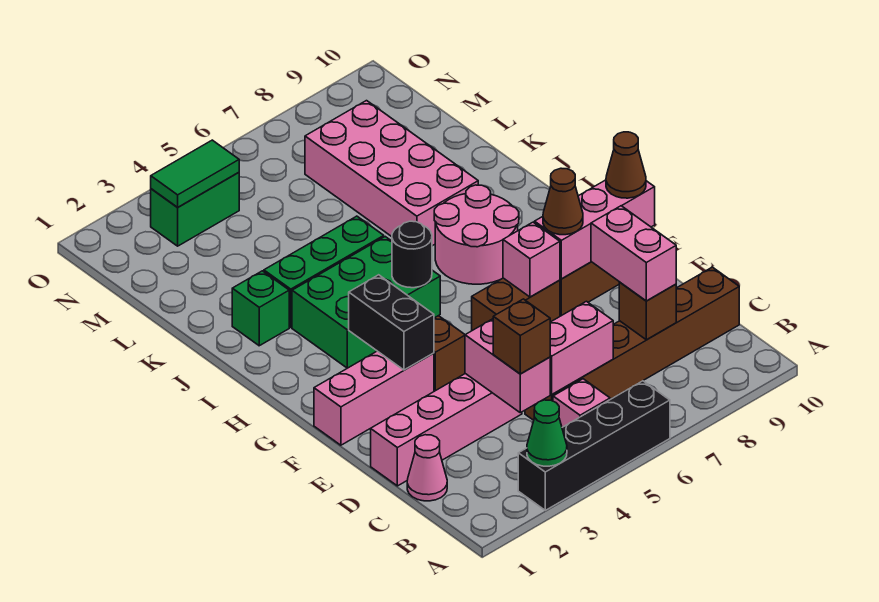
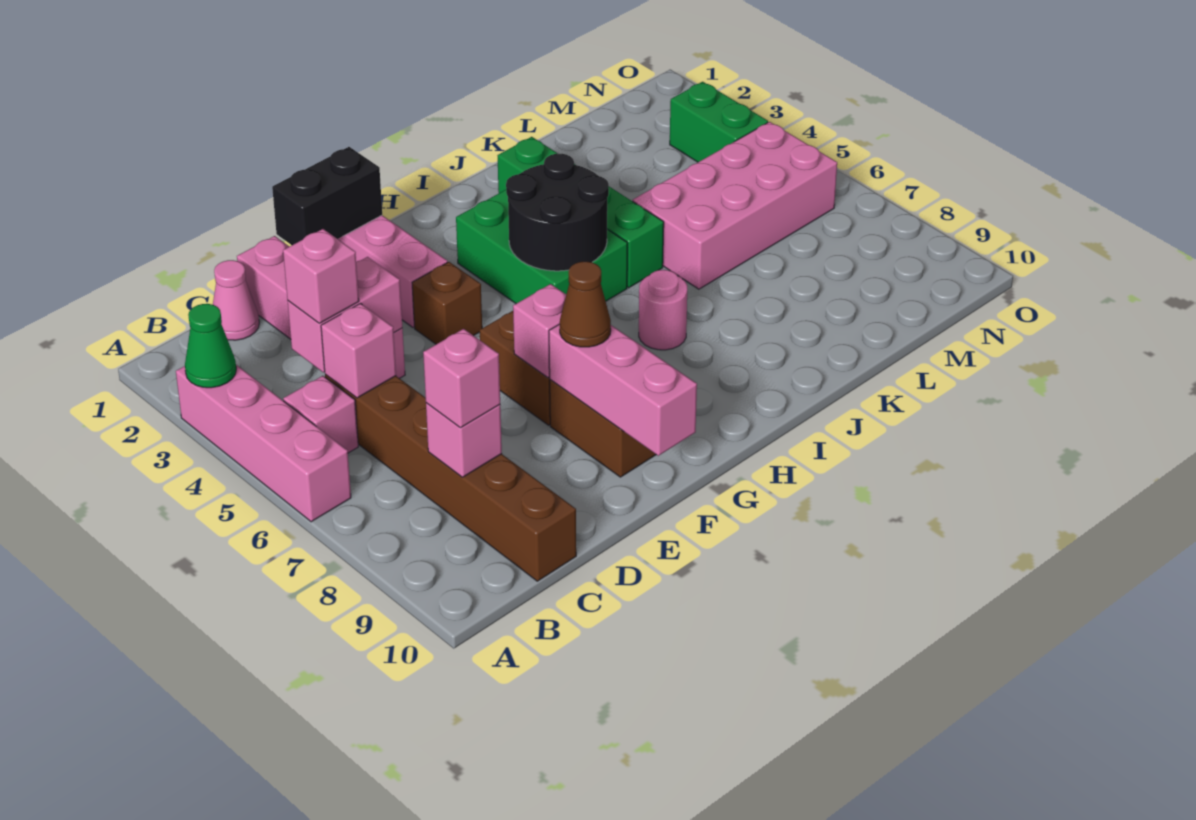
black 1x4 brick [518,381,670,510] -> pink 1x4 brick [176,365,351,522]
brown 1x1 brick [493,299,550,374] -> pink 1x1 brick [283,229,359,323]
pink 1x2 brick [550,301,613,394] -> pink 1x1 brick [321,303,396,398]
brown 1x1 brick [619,282,676,340] -> pink 1x1 brick [426,403,502,477]
pink 1x2 brick [591,206,676,301] -> pink 1x1 brick [423,329,500,428]
black 1x2 brick [349,275,434,370] -> black 1x2 brick moved to [272,147,382,245]
brown 1x1 cone [606,132,646,198] -> none
black 1x1 round brick [392,221,432,288] -> black 2x2 round brick [506,154,609,271]
pink 2x2 round brick [434,185,519,284] -> pink 1x1 round brick [639,270,687,350]
pink 2x4 brick [305,101,478,246] -> pink 2x4 brick moved to [633,122,837,289]
green 1x2 tile [151,140,239,207] -> none

